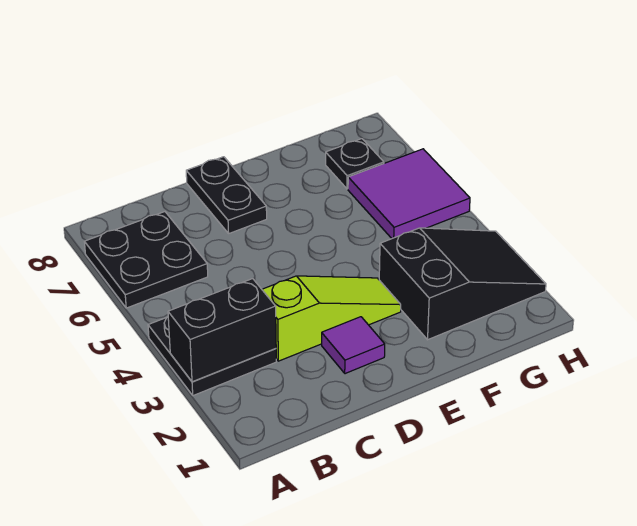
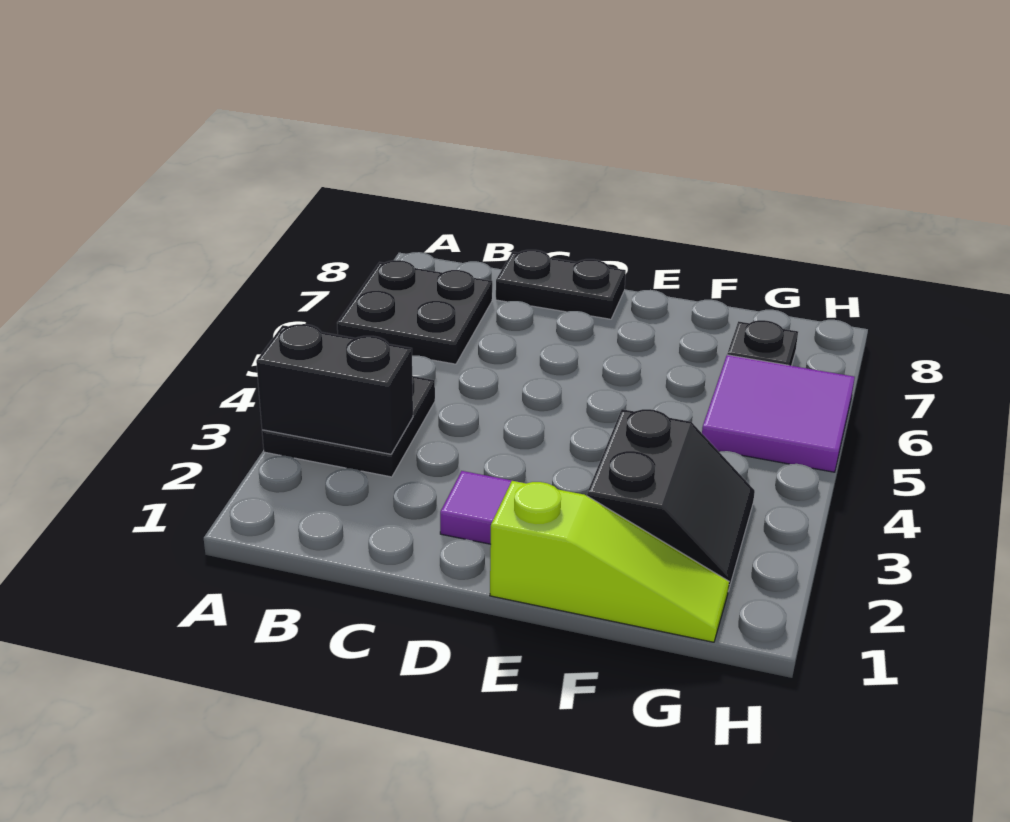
lime 1x3 slope [262,276,401,361] -> lime 1x3 slope moved to [490,481,729,642]
black 1x2 plate [186,157,267,233] -> black 1x2 plate turned to [496,250,626,319]
black 2x3 slope [379,228,546,340] -> black 2x2 slope [587,409,755,591]

